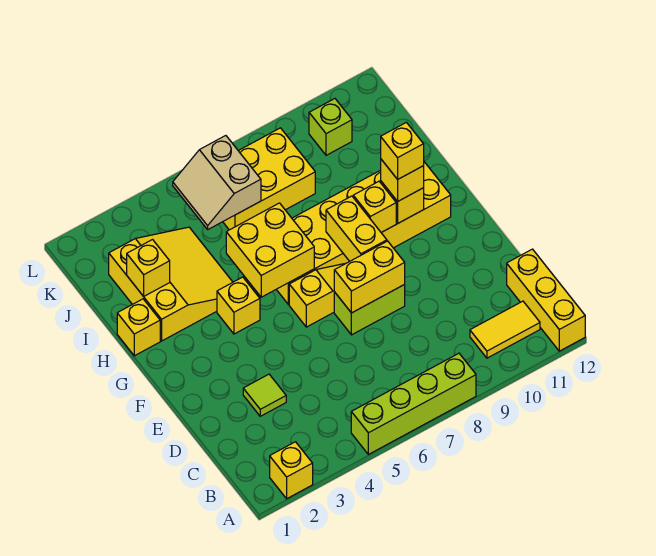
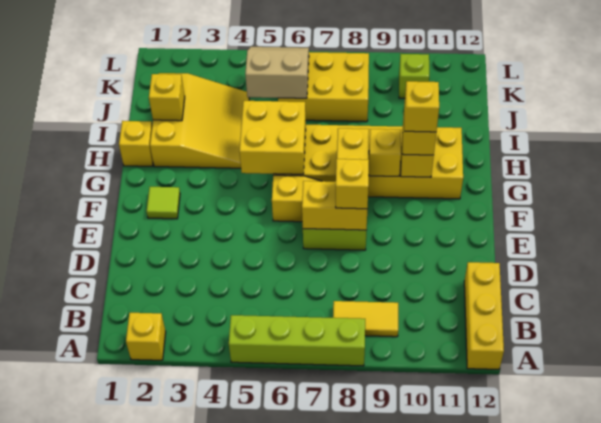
yellow 1x2 tile [470,301,540,358] -> yellow 1x2 tile moved to [333,301,398,337]
lime 1x1 tile [243,374,286,416] -> lime 1x1 tile moved to [147,187,180,219]
yellow 1x1 brick [217,277,260,334] -> yellow 1x1 brick moved to [336,159,369,209]
tan 2x2 slope [173,136,261,229] -> tan 2x2 slope turned to [245,47,309,98]

